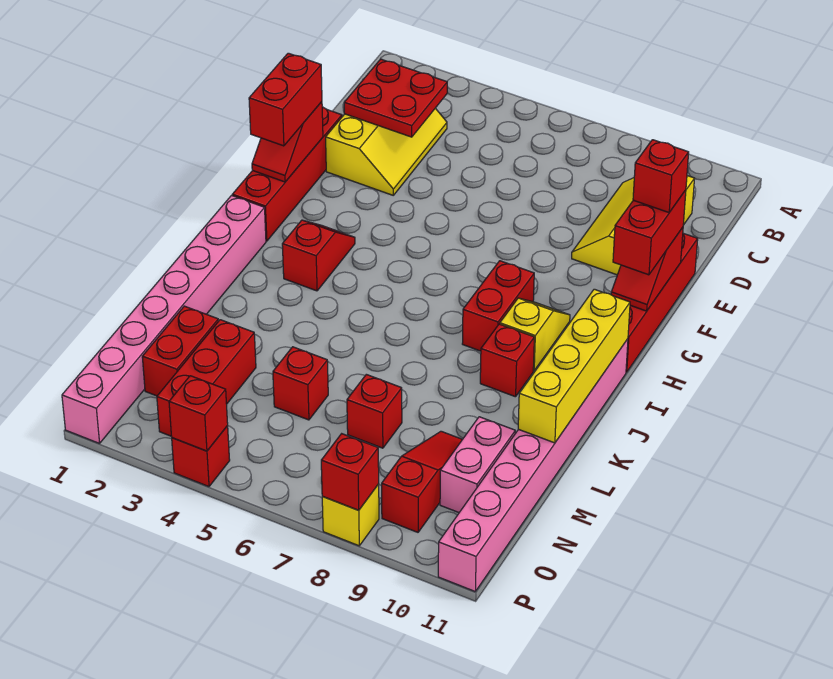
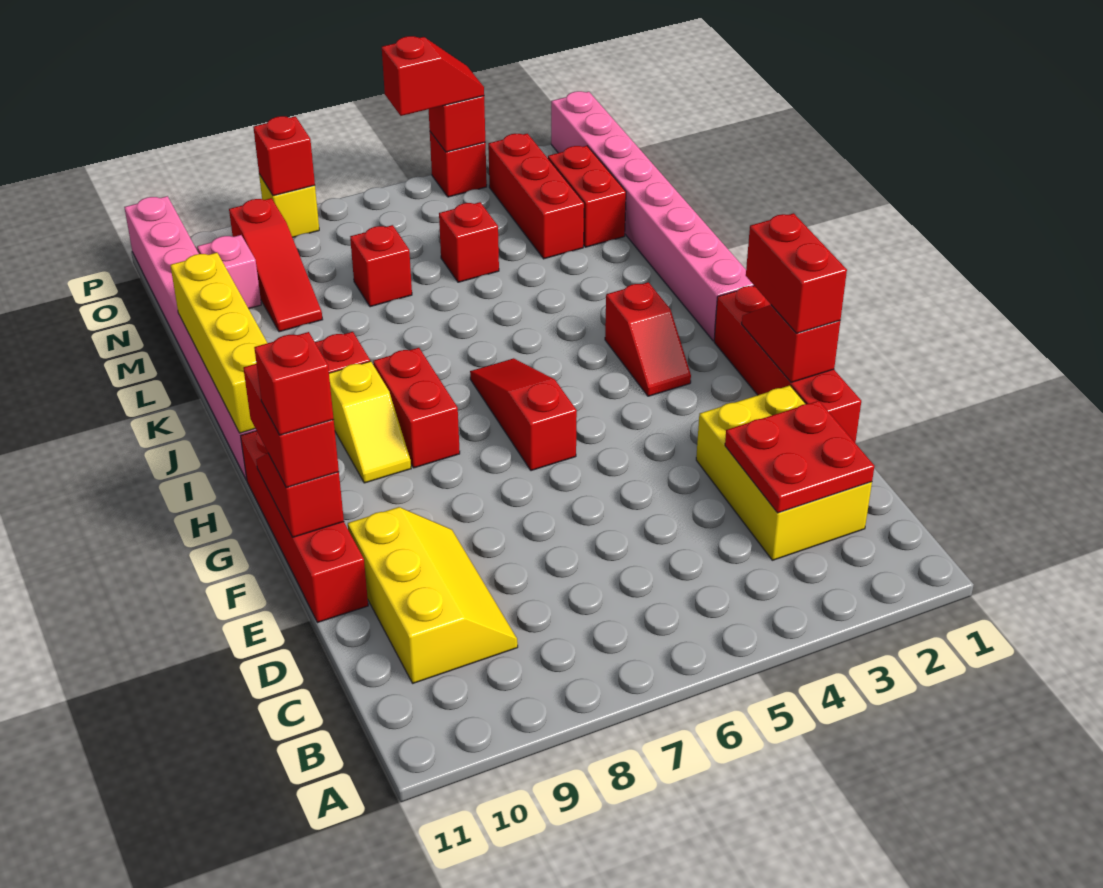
yellow 2x3 slope [326,108,447,195] -> yellow 2x3 brick [696,385,872,560]
none -> red 1x3 slope [470,358,577,471]
pink 1x2 brick [440,417,515,512] -> pink 1x1 brick [197,235,261,309]
none -> red 1x2 slope [382,36,484,116]

